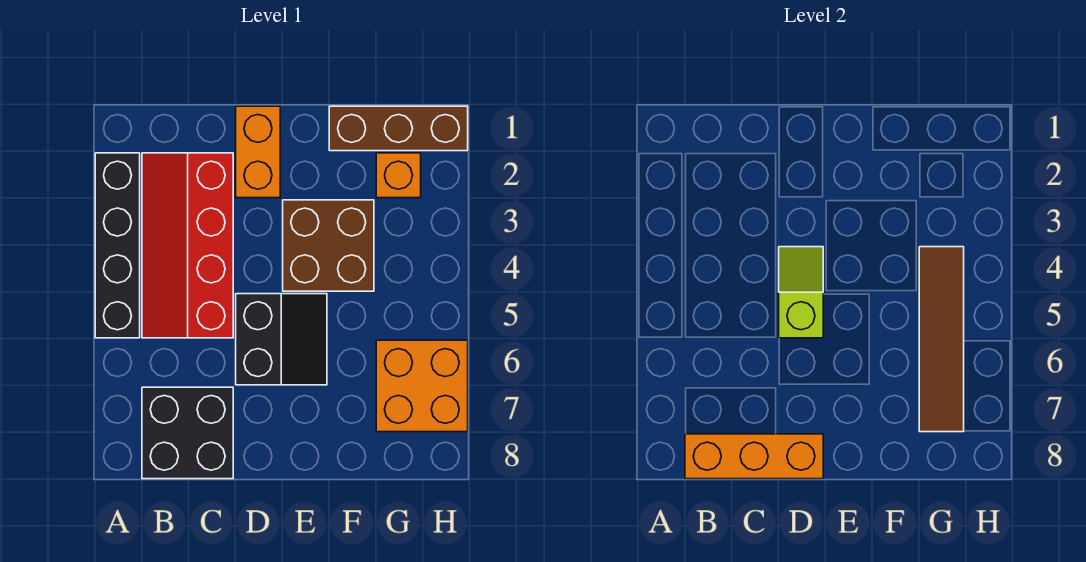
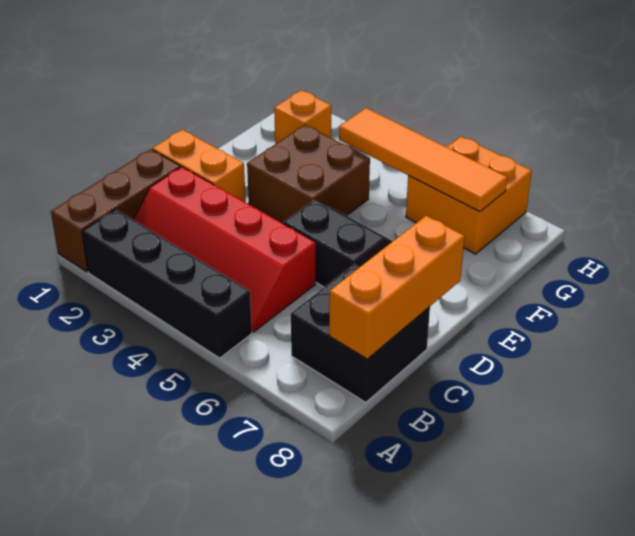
lime 1x2 slope [779,247,823,338] -> none
brown 1x3 brick [329,106,468,151] -> brown 1x3 brick moved to [51,149,181,272]
brown 1x4 tile [919,247,964,432] -> orange 1x4 tile [339,108,507,212]

